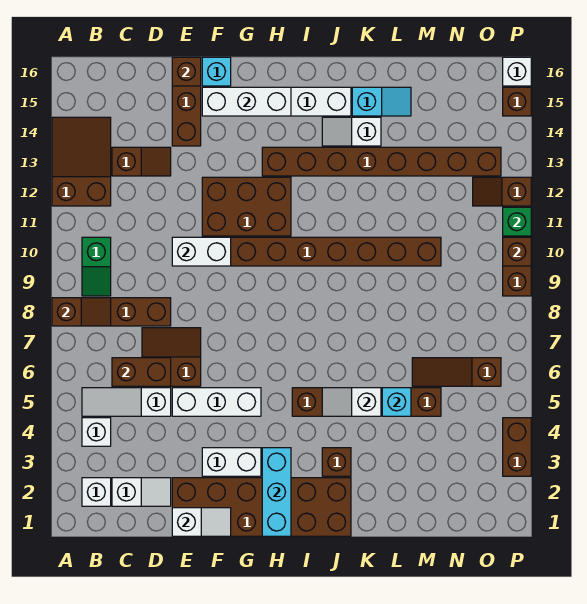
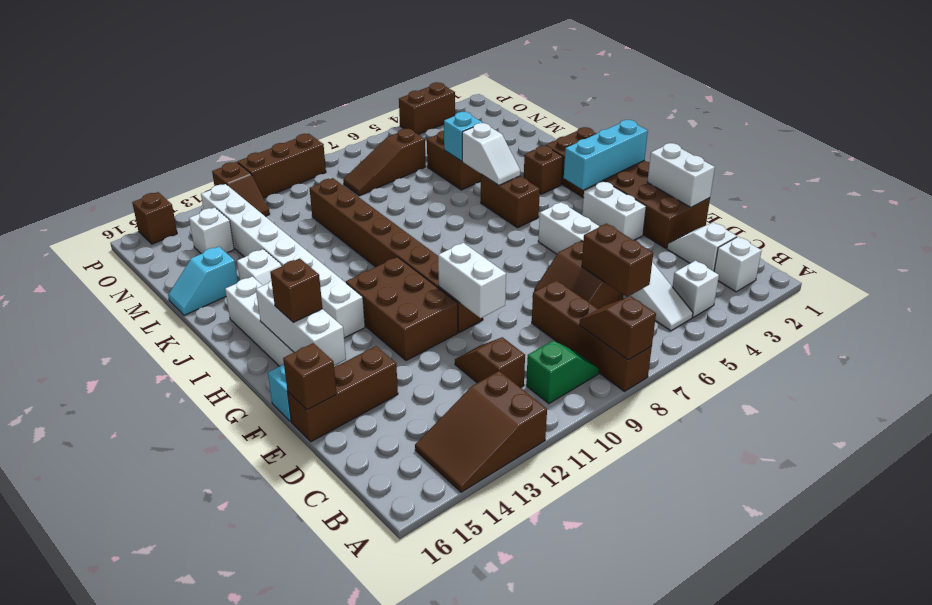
brown 1x2 slope [112,147,171,176] -> brown 1x2 slope moved to [455,337,525,388]
white 1x2 slope [172,508,231,536] -> white 1x2 brick [648,143,715,207]
brown 1x8 brick [262,147,501,176] -> white 1x8 brick [201,184,365,338]
cyan 1x2 slope [352,87,411,116] -> cyan 1x2 slope turned to [168,247,238,315]
brown 1x3 slope [412,358,501,386] -> brown 1x3 slope turned to [343,129,426,196]
brown 1x1 brick [503,237,531,266] -> brown 1x1 brick moved to [270,258,322,322]
green 1x1 brick [503,207,531,236] -> none
white 1x1 brick [503,57,531,86] -> white 1x1 brick moved to [189,207,234,254]

